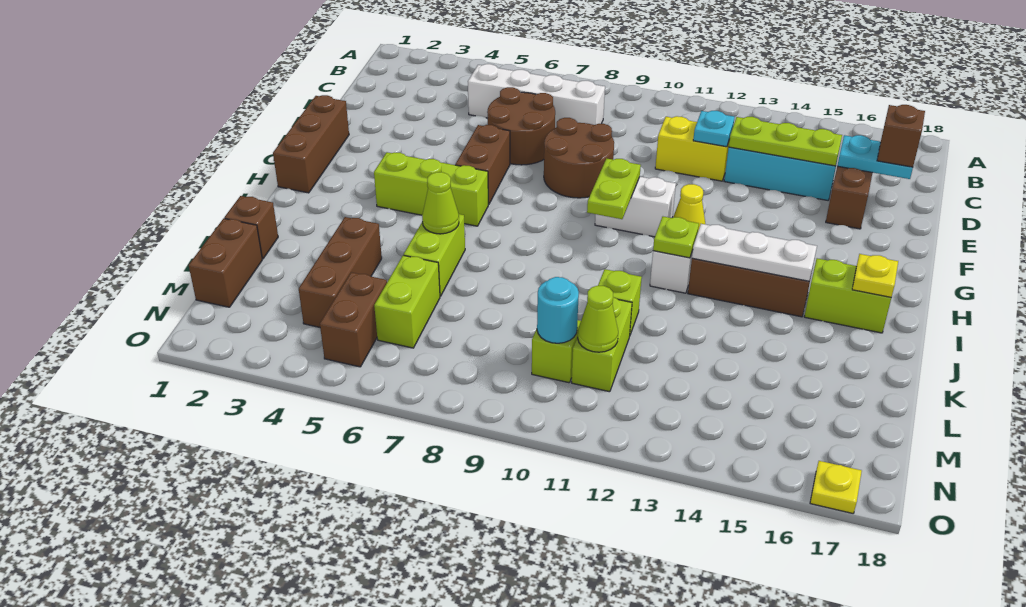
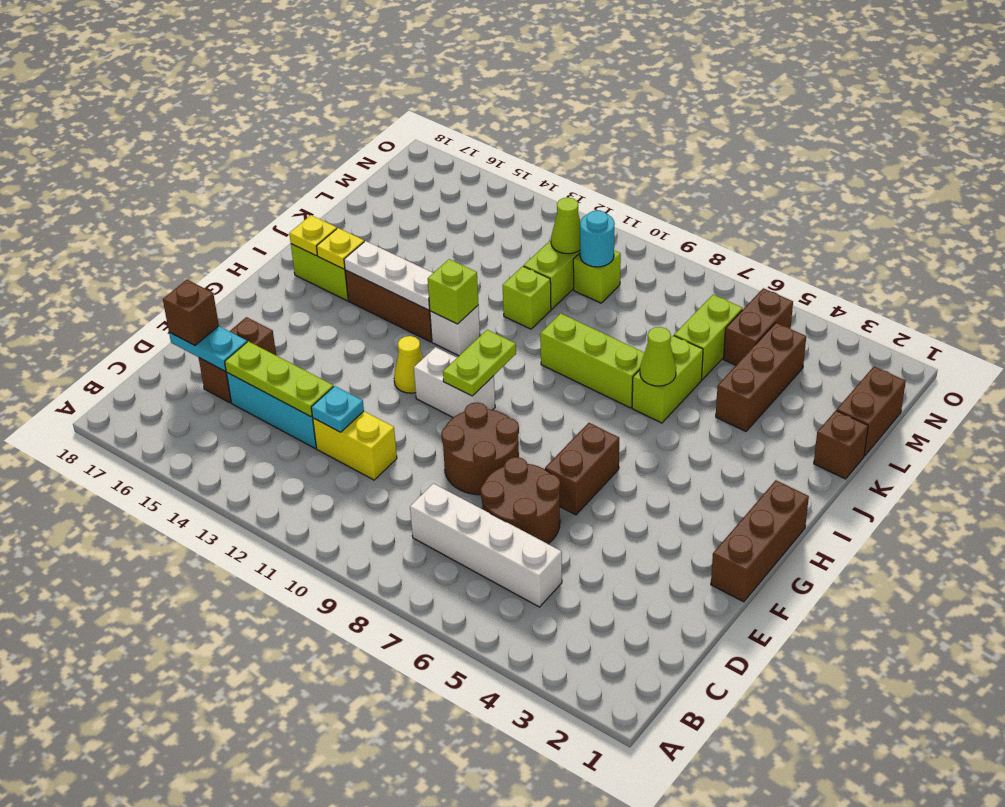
lime 1x3 brick [374,152,488,226] -> lime 1x3 brick moved to [540,313,644,408]
lime 1x1 plate [653,217,699,258] -> lime 1x1 brick [428,259,478,324]
yellow 1x1 plate [810,461,862,513] -> yellow 1x1 plate moved to [316,228,364,269]

